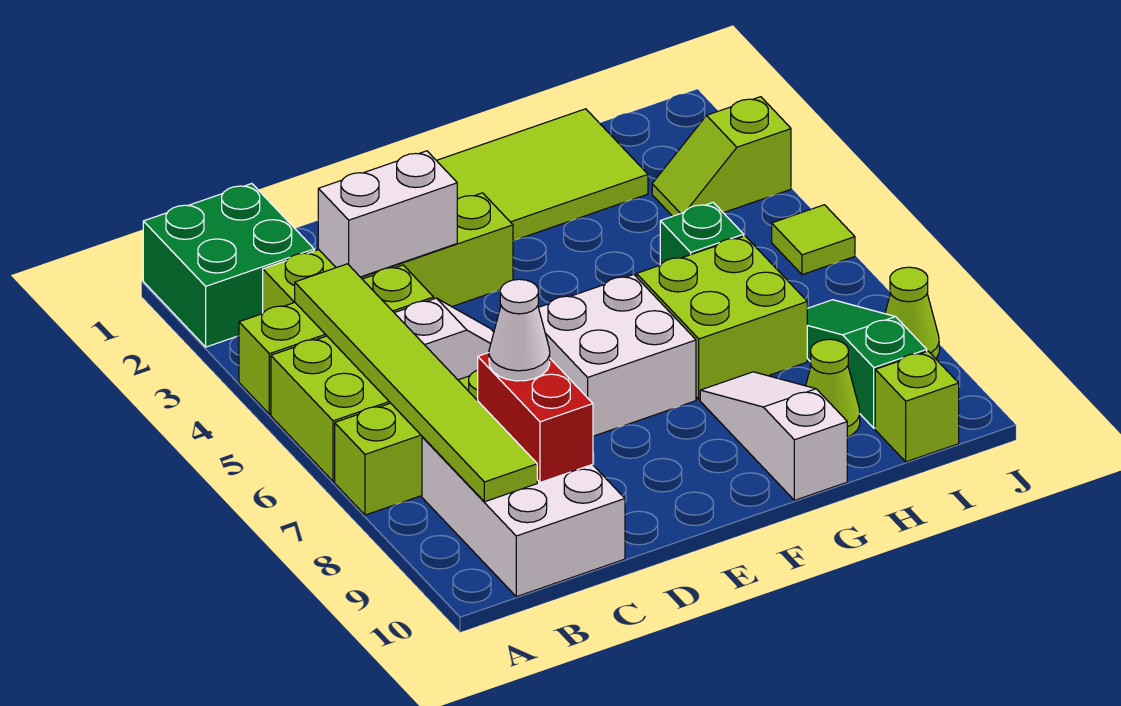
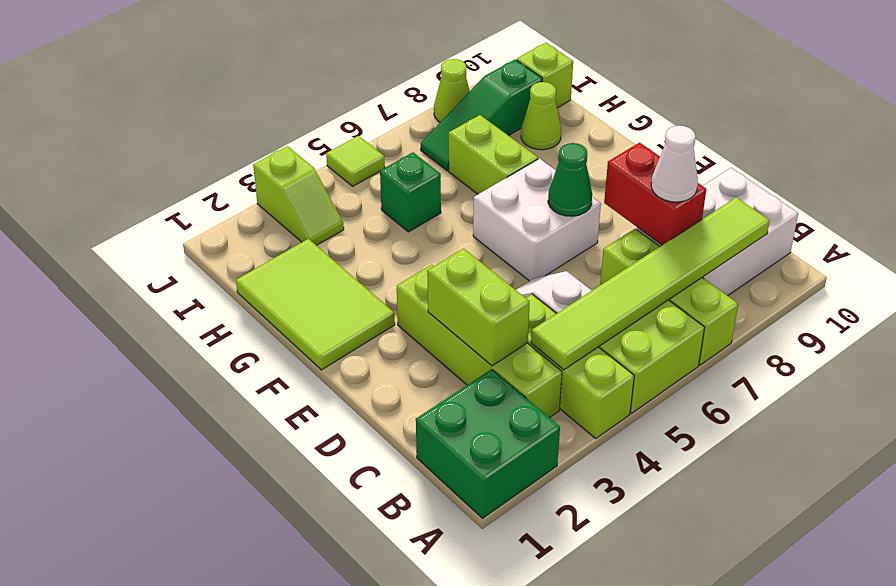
white 1x2 brick [318,151,457,277] -> lime 1x2 brick [427,249,530,366]
red 1x2 brick [478,353,593,482] -> red 1x2 brick turned to [604,143,706,245]
none -> green 1x1 cone [548,143,592,216]
lime 2x2 brick [637,236,807,400] -> lime 1x2 brick [449,115,538,194]
white 1x3 slope [700,372,847,500] -> none

